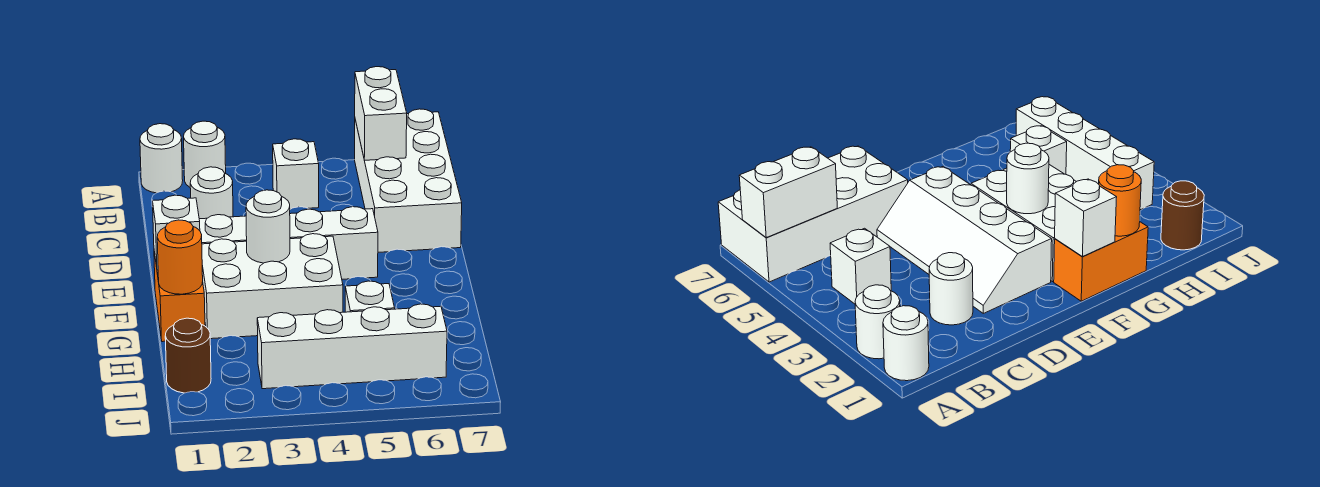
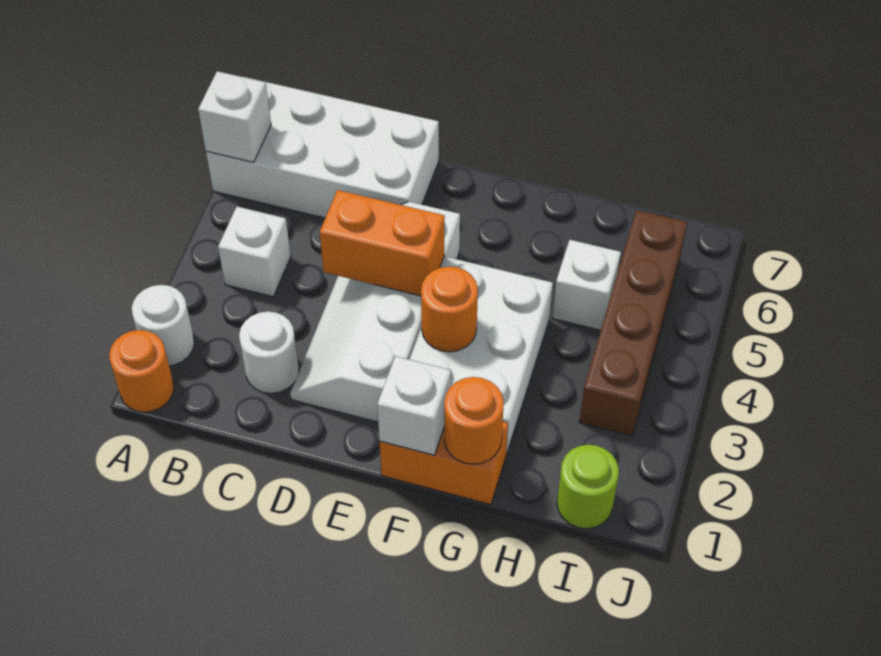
white 1x1 round brick [140,124,183,193] -> orange 1x1 round brick [109,330,174,412]
white 1x2 brick [355,67,407,160] -> white 1x1 brick [198,71,271,162]
none -> orange 1x2 brick [320,190,445,296]
white 1x1 round brick [246,190,290,263] -> orange 1x1 round brick [421,266,478,352]
brown 1x1 round brick [165,318,211,393] -> lime 1x1 round brick [557,445,619,529]
white 1x4 brick [257,304,447,389] -> brown 1x4 brick [579,210,687,436]

